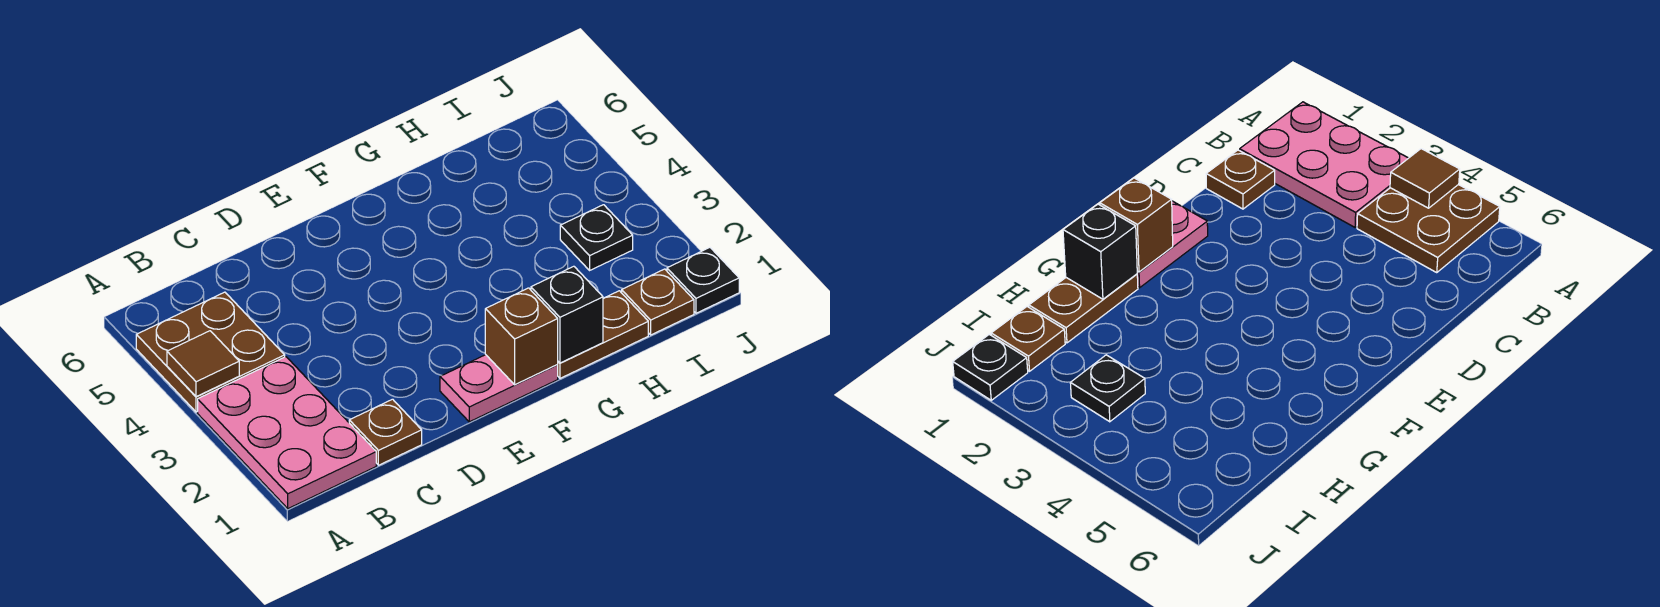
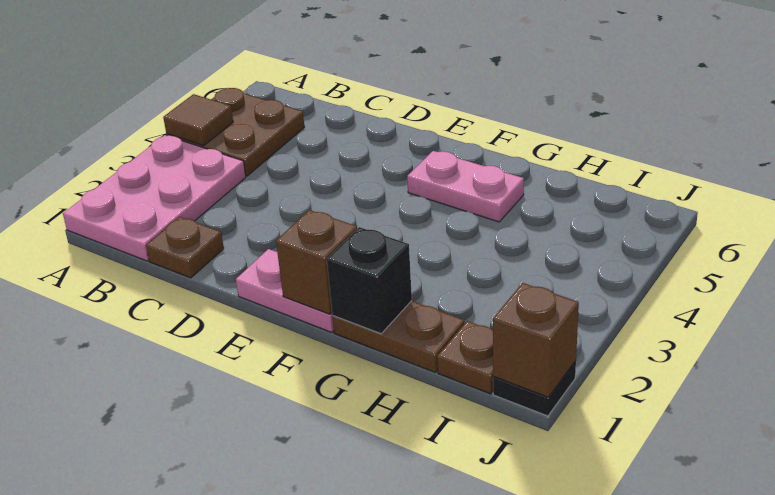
none -> pink 1x2 plate [407,151,524,222]
black 1x1 plate [560,205,633,270] -> none
none -> brown 1x1 brick [493,283,579,397]

